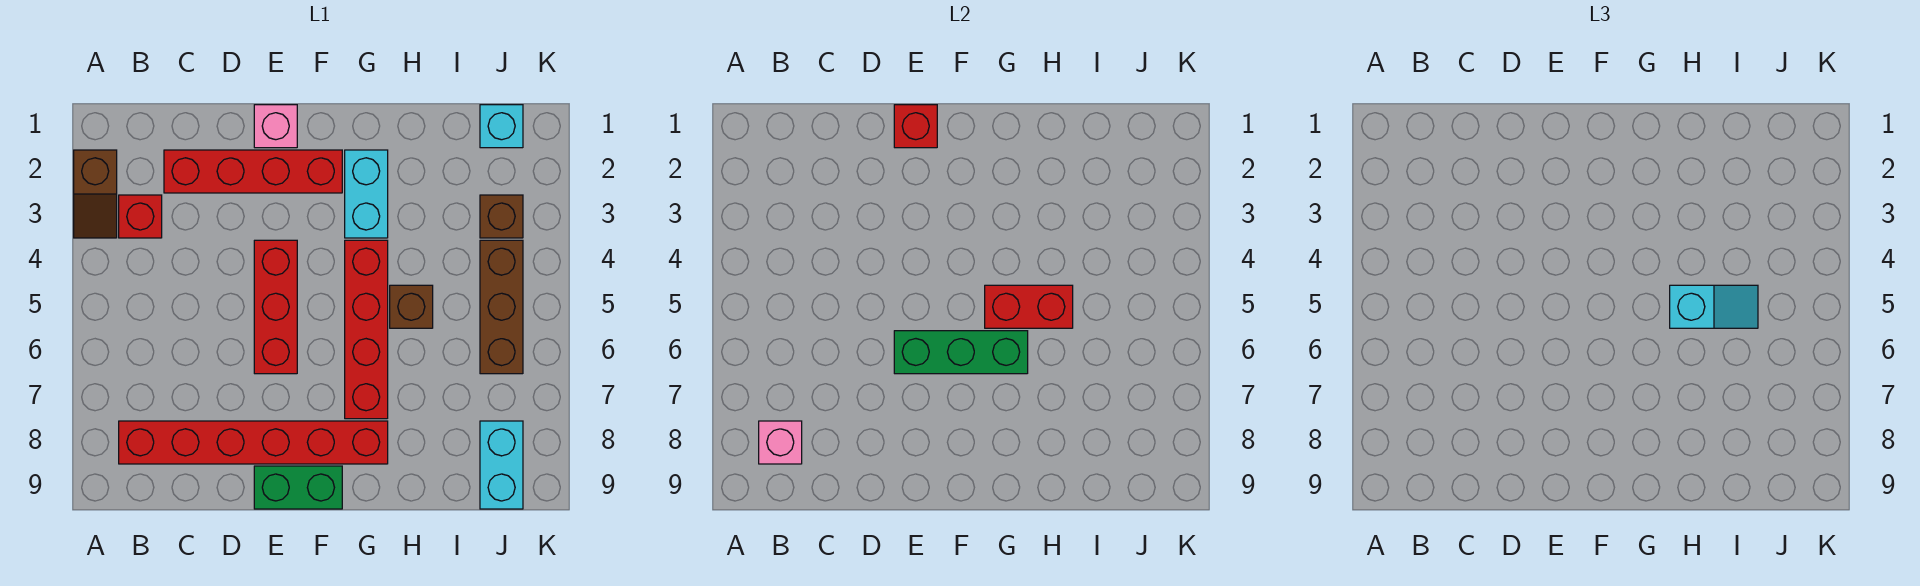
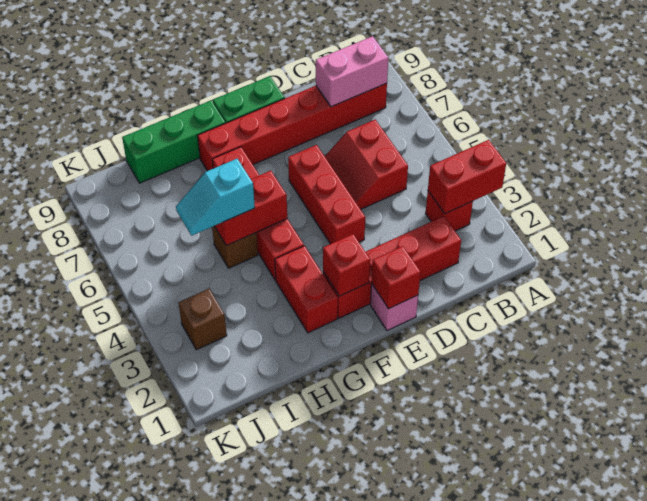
brown 1x2 slope [74,150,117,238] -> none
none -> red 1x2 brick [428,140,506,214]
pink 1x1 brick [759,421,802,464] -> pink 1x2 brick [316,36,388,107]
none -> red 2x2 slope [325,120,408,209]
green 1x3 brick [894,331,1028,374] -> green 1x3 brick moved to [122,101,225,183]
none -> red 1x1 brick [323,234,370,296]
cyan 1x2 brick [345,150,388,238] -> red 1x2 brick [275,246,338,333]
cyan 1x1 brick [480,105,523,148] -> none
brown 1x3 brick [480,240,523,374] -> none
cyan 1x2 brick [480,421,523,509] -> none

